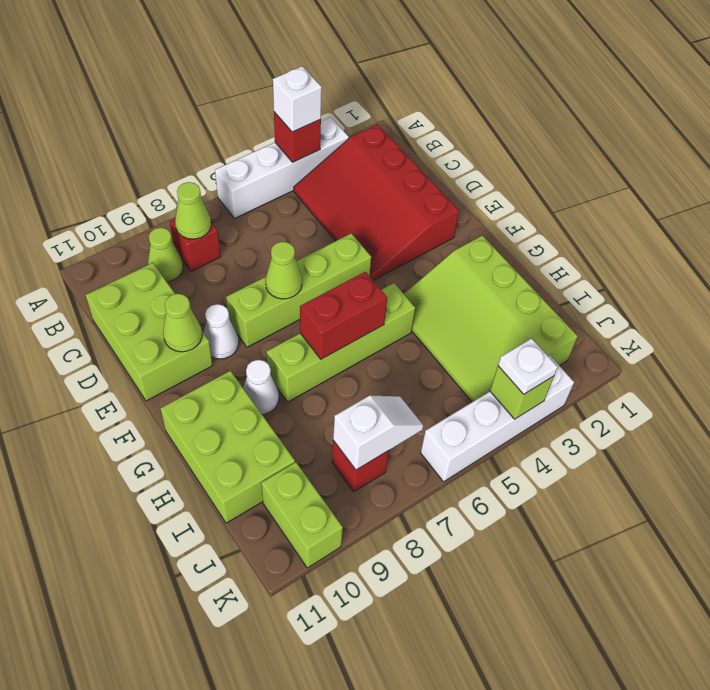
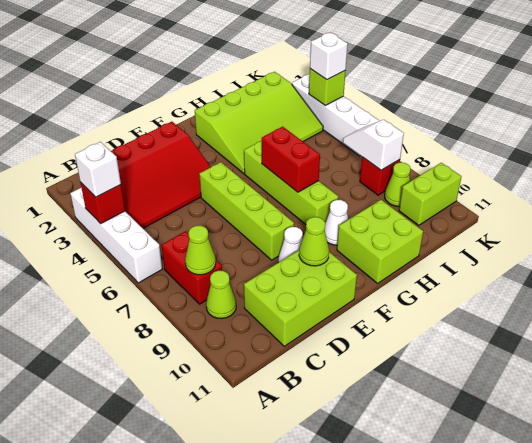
red 1x1 brick [170,219,221,271] -> red 1x2 brick [162,231,222,304]
lime 1x1 cone [265,242,302,299] -> lime 1x1 cone moved to [385,162,410,206]
lime 2x3 brick [160,371,295,523] -> lime 2x2 brick [337,200,423,283]
white 1x1 plate [498,338,558,394] -> white 1x1 brick [310,33,348,80]

